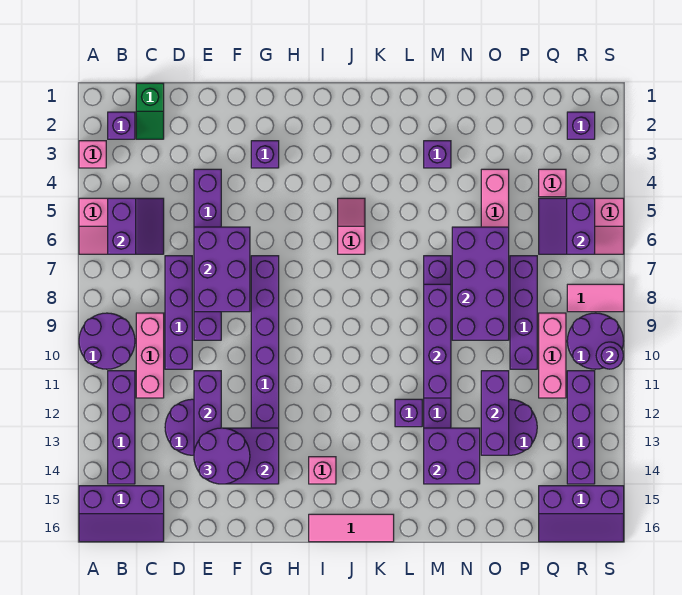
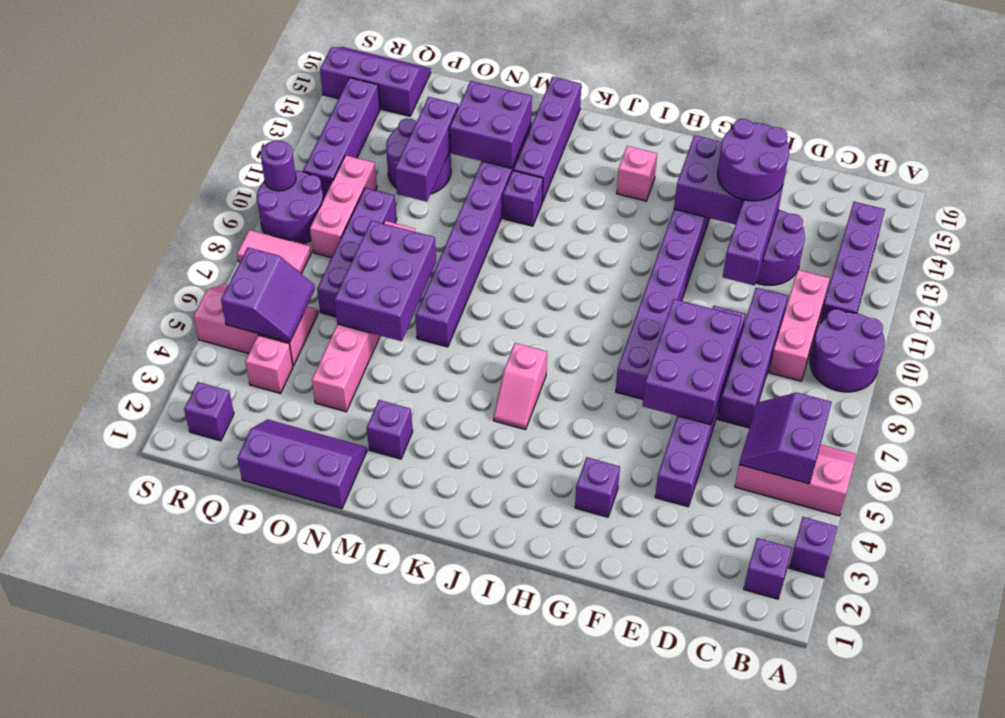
pink 1x1 brick [79,141,106,168] -> purple 1x1 brick [789,517,837,578]
purple 2x3 slope [79,486,164,542] -> purple 2x3 slope moved to [237,419,367,509]
green 1x2 slope [136,83,164,139] -> none
pink 1x3 tile [309,514,394,542] -> none
purple 1x4 brick [424,284,451,398] -> purple 1x4 brick moved to [513,77,581,202]
purple 2x4 brick [452,227,509,340] -> purple 2x3 brick [334,221,436,341]

